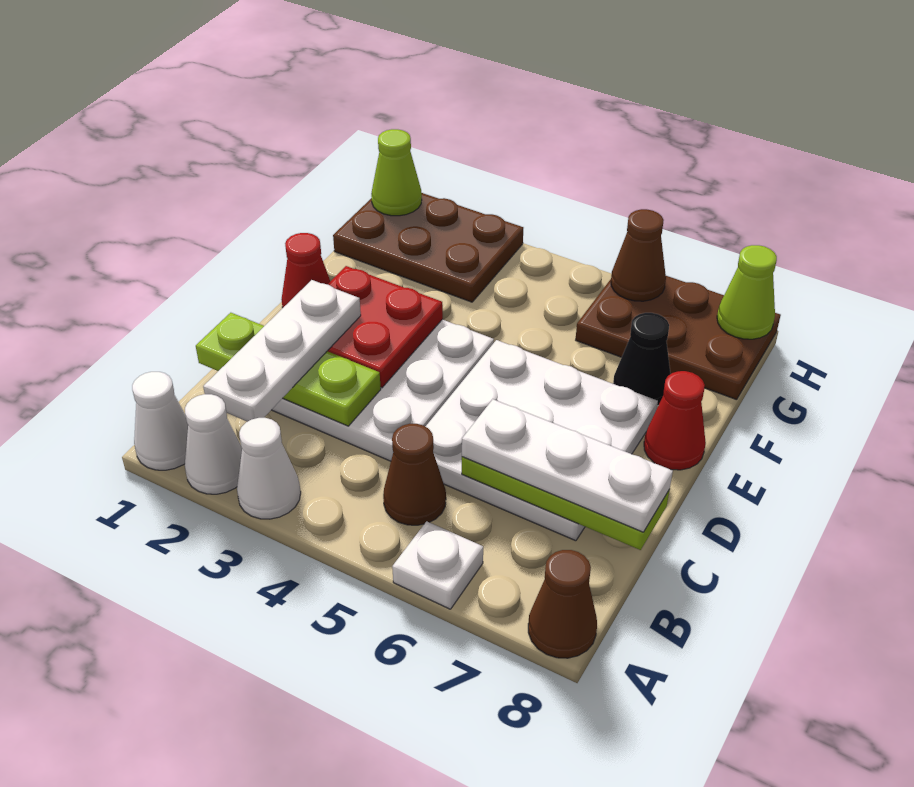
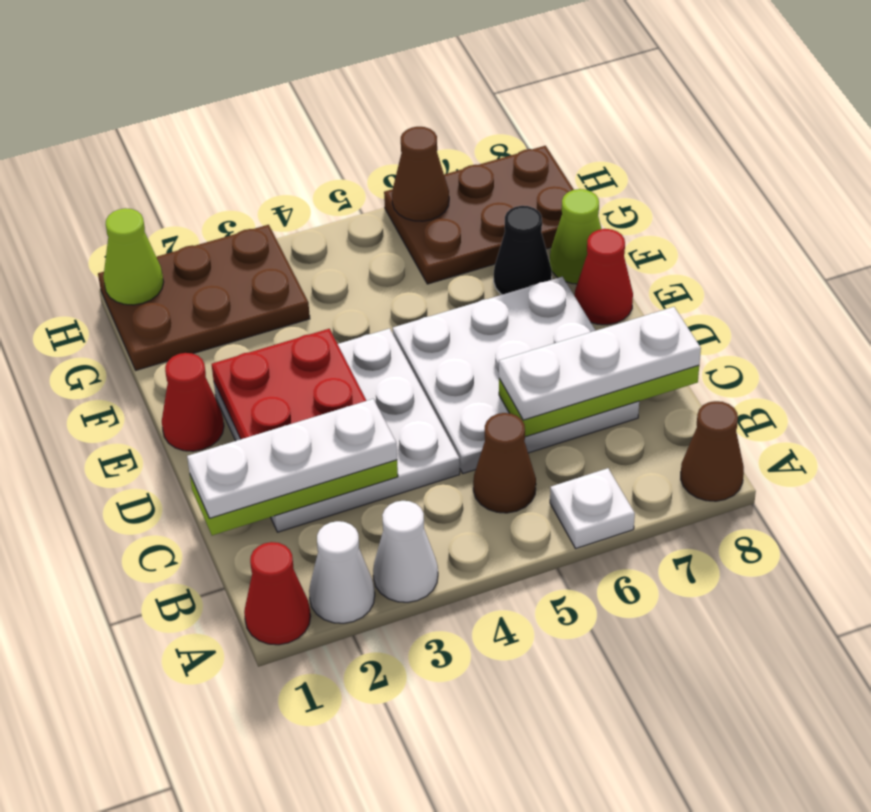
white 1x1 cone [132,372,188,470] -> red 1x1 cone [244,542,311,645]
white 1x3 plate [203,280,361,422] -> white 1x3 plate turned to [187,399,397,518]
lime 1x1 cone [717,245,777,339] -> lime 1x1 cone moved to [550,189,601,284]

